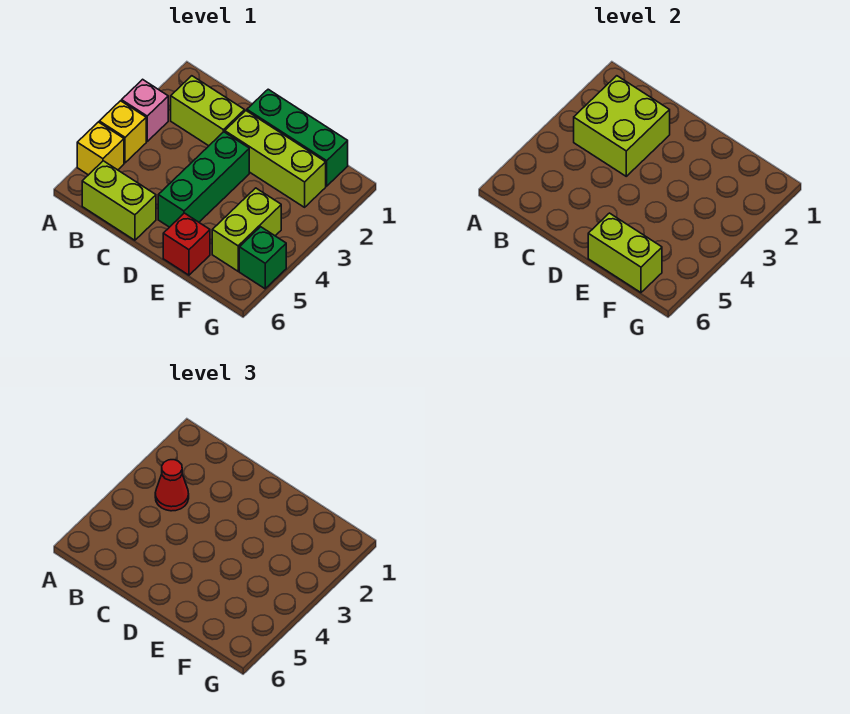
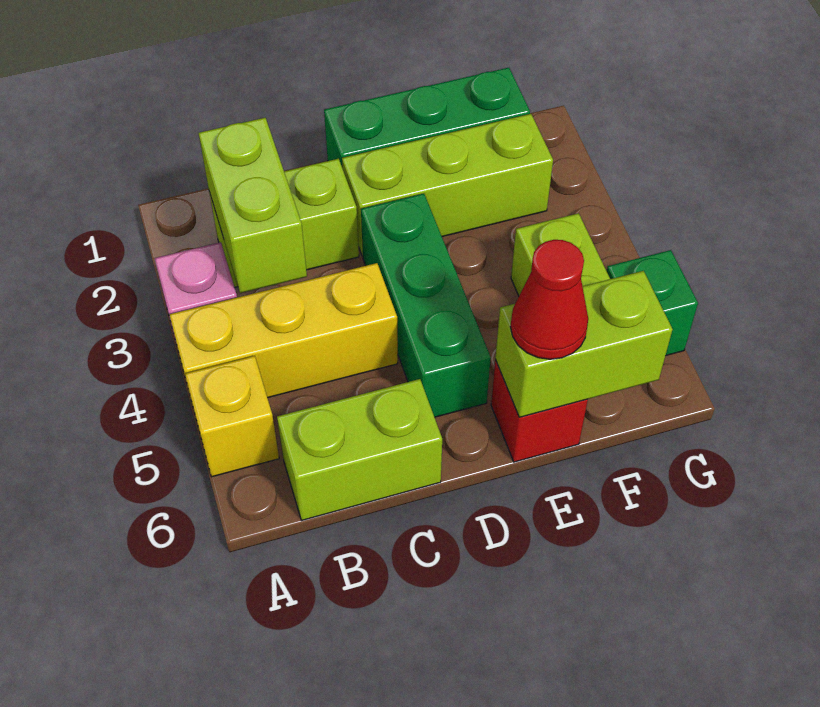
yellow 1x1 brick [99,101,146,163] -> yellow 1x3 brick [169,263,398,398]
lime 2x2 brick [574,76,670,176] -> lime 1x2 brick [198,118,307,293]
red 1x1 cone [155,460,189,511] -> red 1x1 cone moved to [511,240,588,359]

